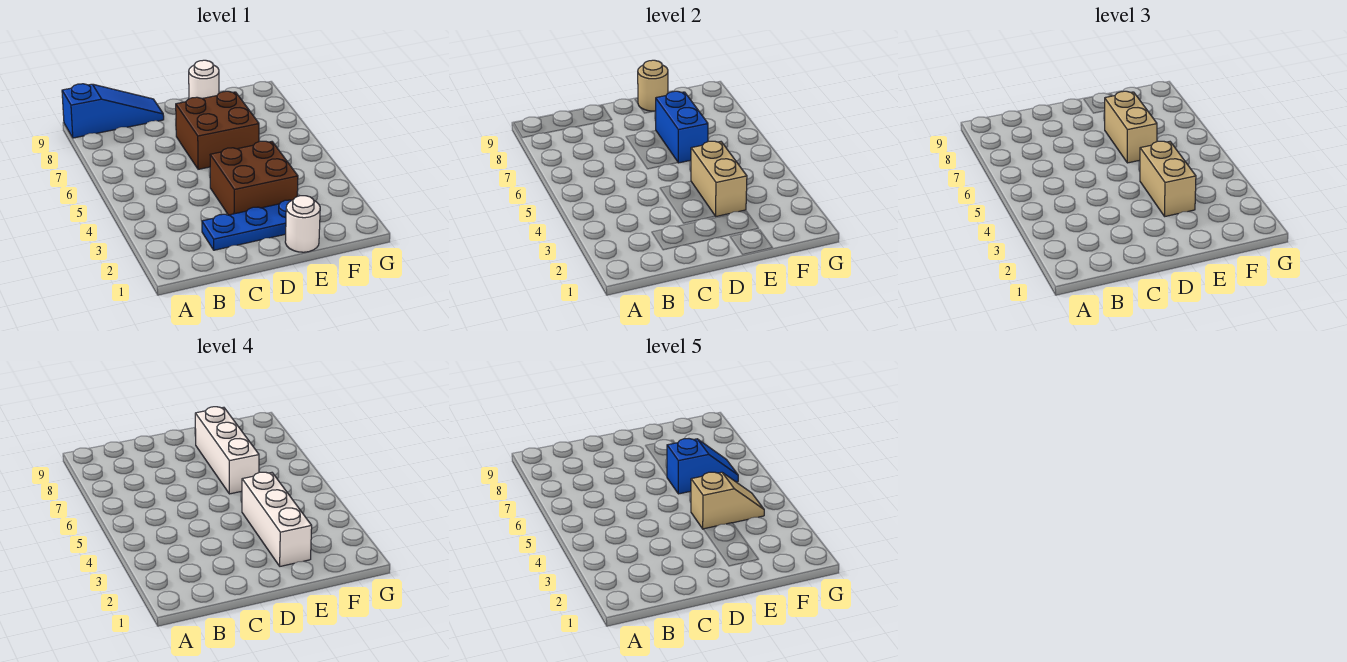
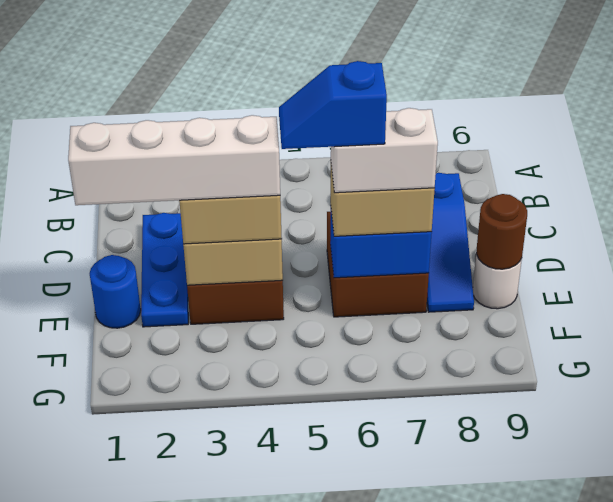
blue 1x3 slope [62,84,164,138] -> blue 1x3 slope moved to [427,173,474,312]
white 1x1 round brick [285,196,320,252] -> blue 1x1 round brick [90,255,141,328]
white 1x3 brick [242,472,312,566] -> white 1x4 brick [68,115,280,205]
tan 1x2 slope [691,472,764,529] -> none
white 1x3 brick [195,407,259,494] -> white 1x2 brick [331,108,438,193]
blue 1x2 slope [667,439,738,494] -> blue 1x2 slope turned to [279,61,387,149]
tan 1x1 round brick [638,60,668,111] -> brown 1x1 round brick [476,194,527,269]

